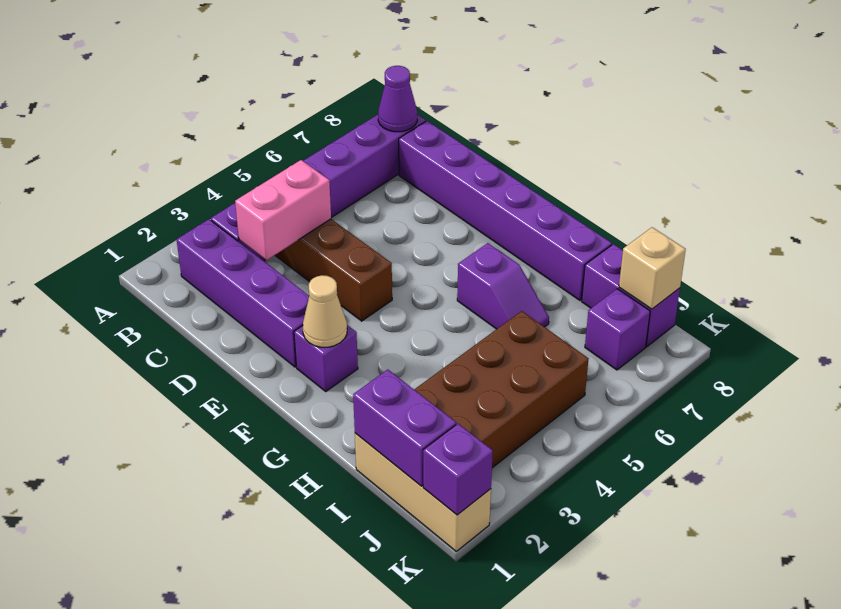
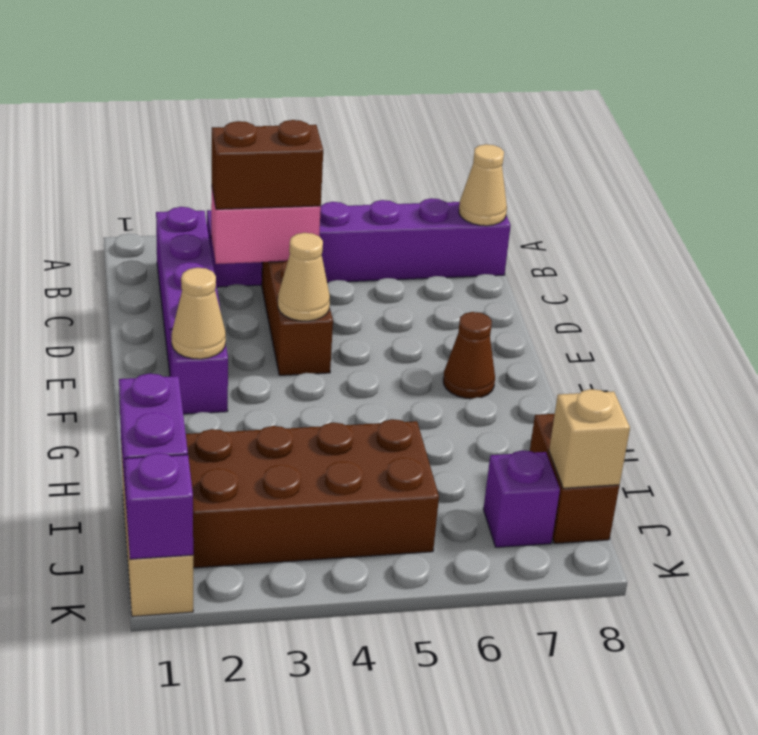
purple 1x1 cone [378,66,417,132] -> tan 1x1 cone [459,144,507,226]
none -> brown 1x2 brick [212,120,323,209]
purple 1x6 brick [399,121,612,300] -> none
none -> tan 1x1 cone [278,233,330,321]
none -> brown 1x1 cone [443,312,495,399]
purple 1x2 slope [457,243,549,329] -> none
purple 1x2 brick [582,244,680,347] -> brown 1x2 brick [530,414,619,543]

